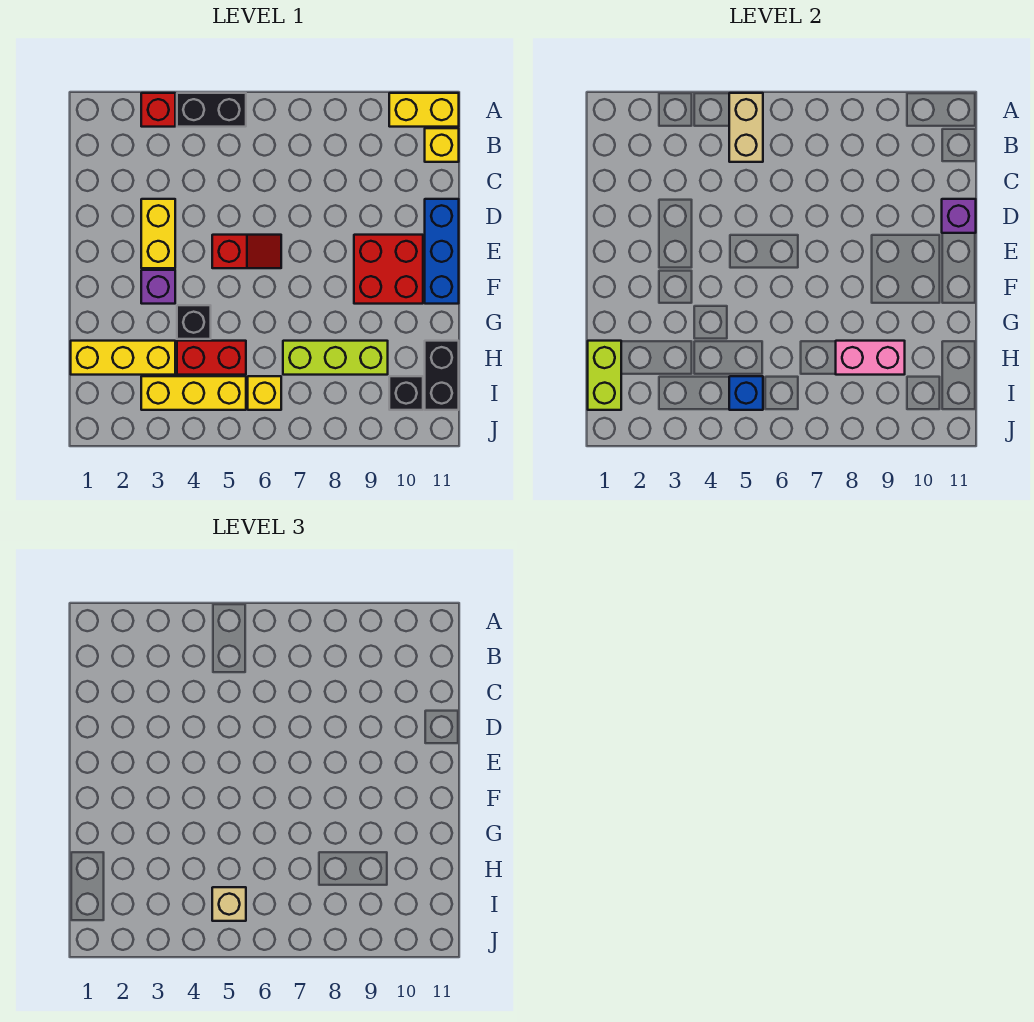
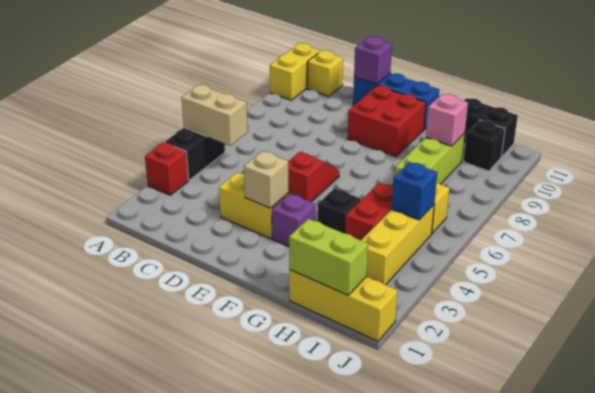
yellow 1x3 brick [71,341,175,375] -> yellow 1x3 brick turned to [289,270,398,341]
pink 1x2 brick [836,341,905,375] -> pink 1x1 brick [426,94,468,146]
tan 1x1 brick [212,887,246,921] -> tan 1x1 brick moved to [244,151,288,208]

